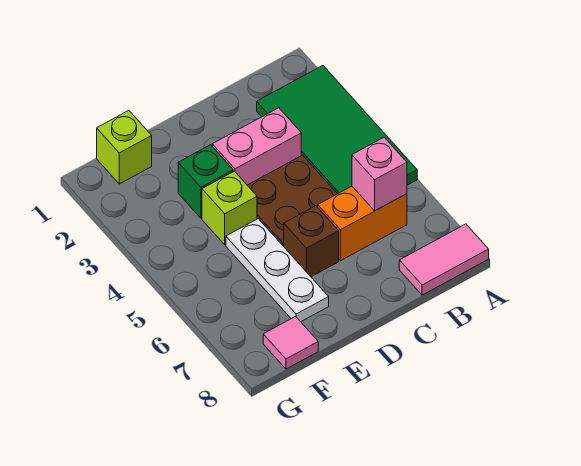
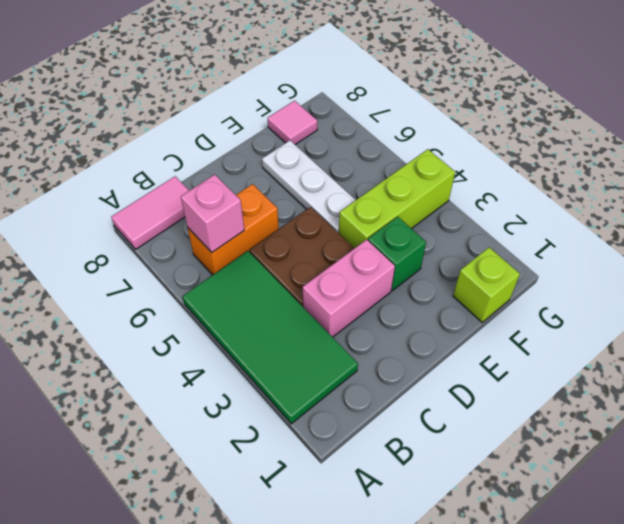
brown 1x1 brick [284,206,339,277] -> none
lime 1x1 brick [202,171,257,245] -> lime 1x3 brick [339,149,455,248]

